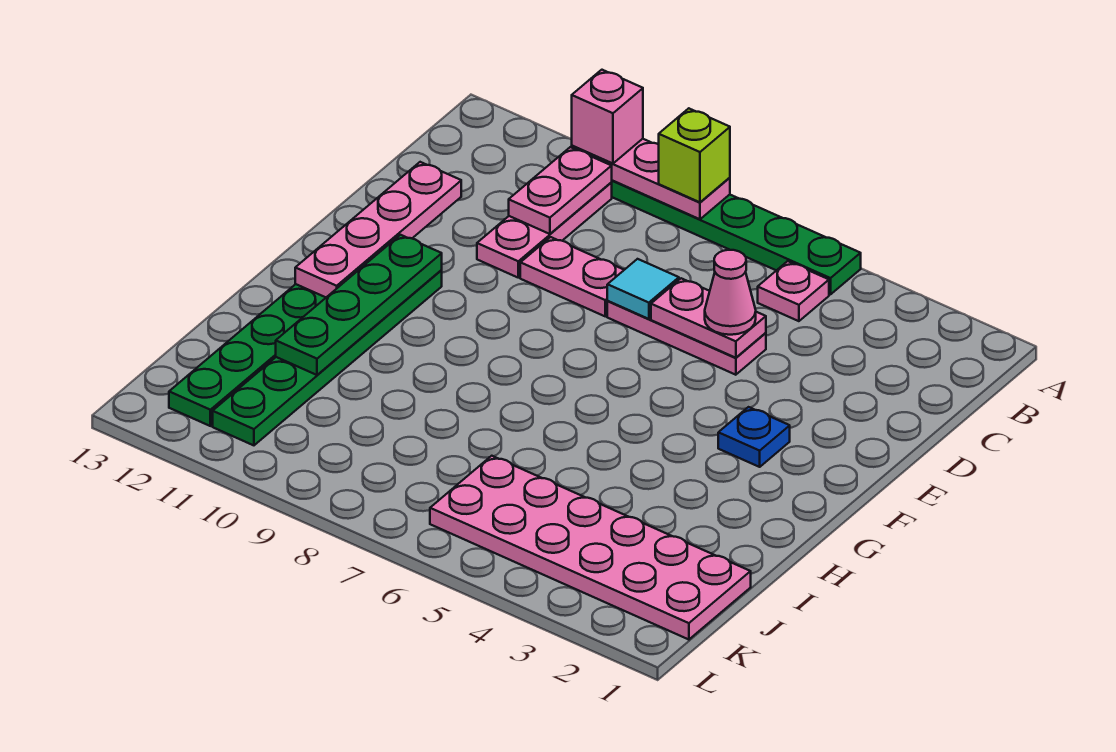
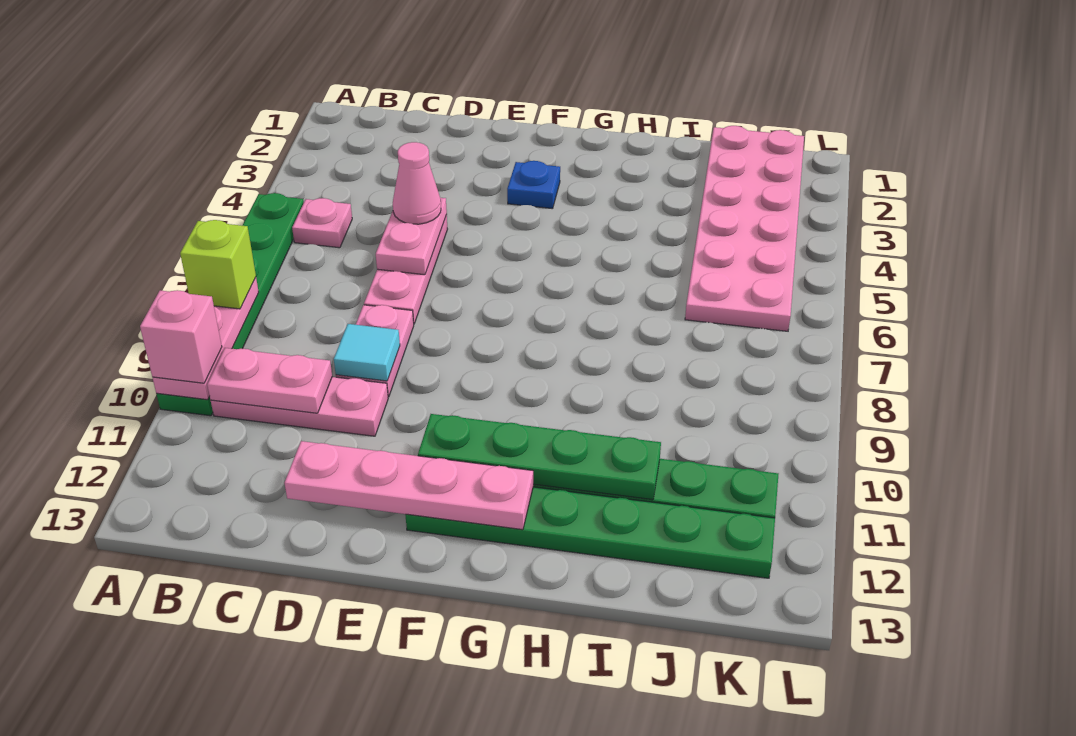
cyan 1x1 tile [607,259,679,319] -> cyan 1x1 tile moved to [334,324,400,381]

